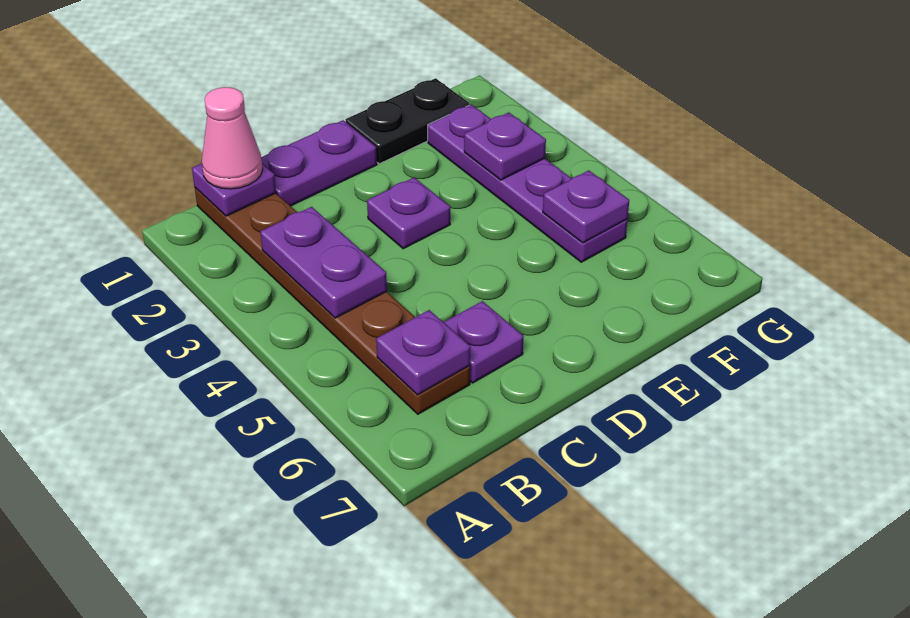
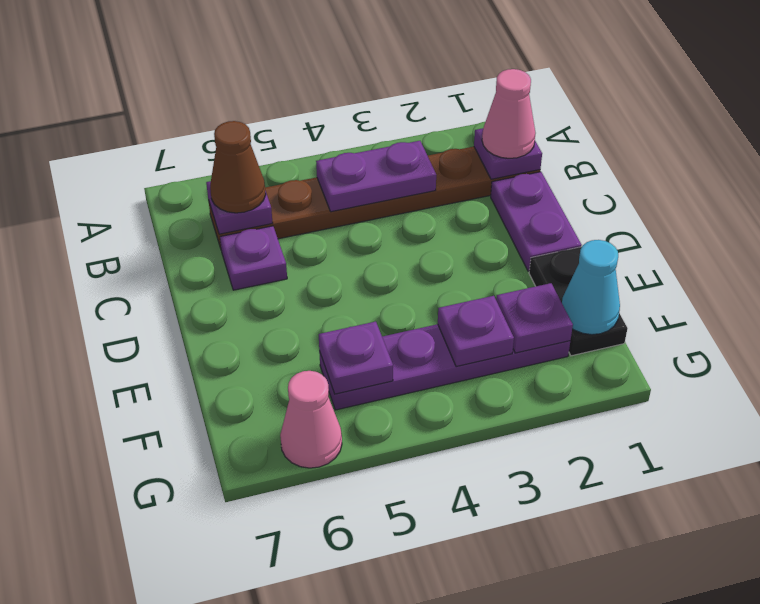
none -> brown 1x1 cone [210,121,266,213]
purple 1x1 plate [367,178,450,249] -> purple 1x1 plate moved to [496,283,573,353]
none -> cyan 1x1 cone [562,240,620,335]
none -> pink 1x1 cone [280,371,342,468]

